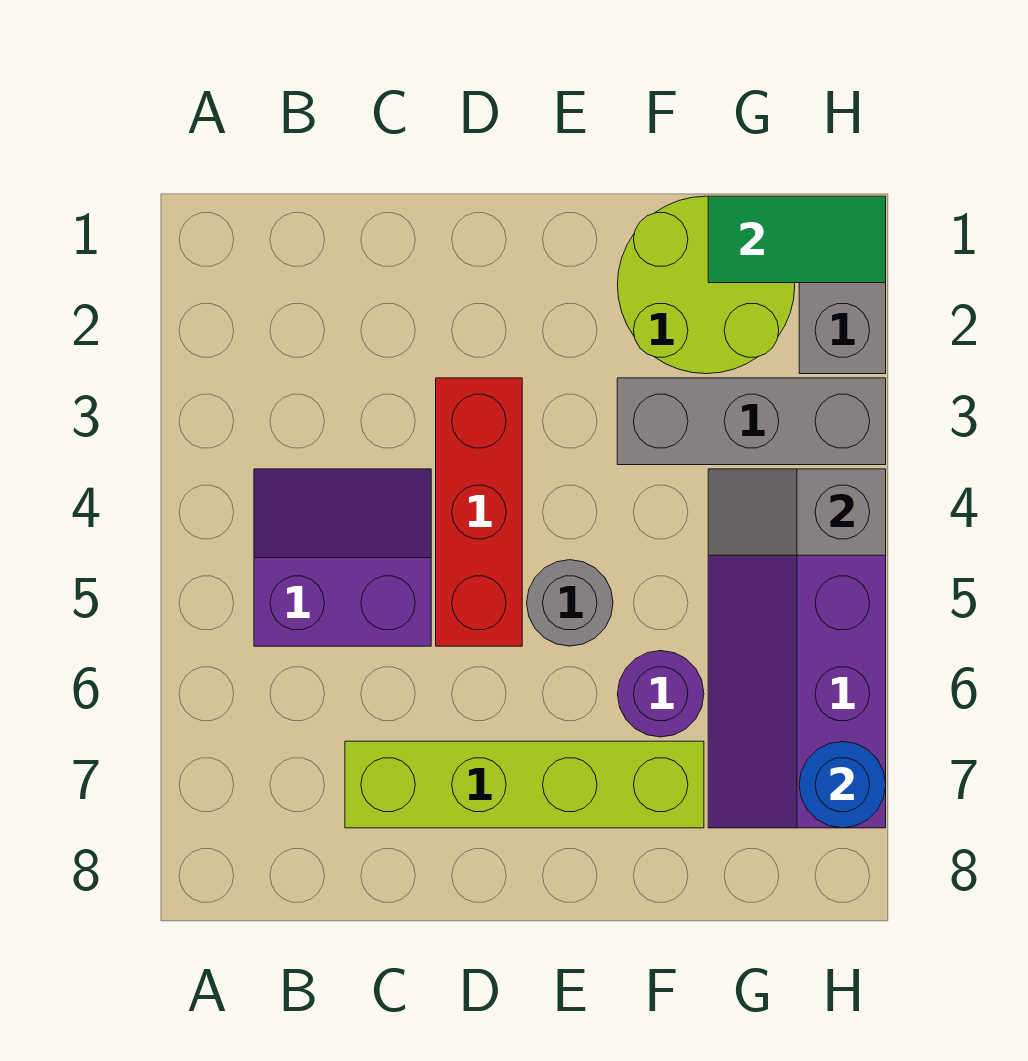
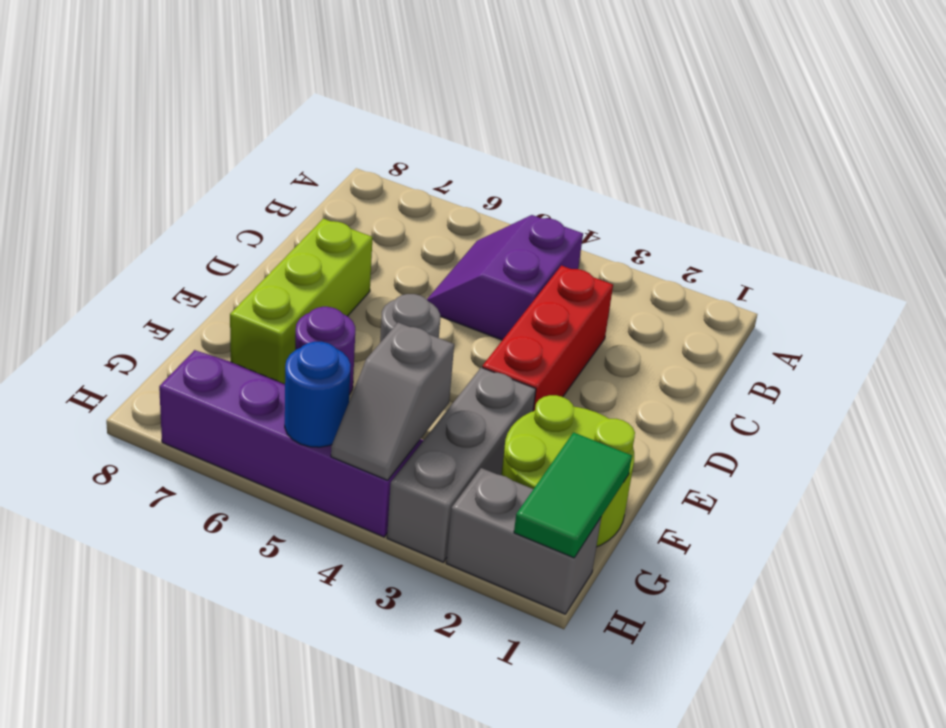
purple 2x2 slope [254,469,431,646] -> purple 2x2 slope turned to [427,215,583,340]
lime 1x4 brick [345,741,704,828] -> lime 1x3 brick [230,219,373,384]
red 1x3 brick [436,378,522,646] -> red 1x3 brick turned to [482,266,613,411]
grey 1x2 slope [708,469,886,555] -> grey 1x2 slope turned to [331,322,454,480]
blue 1x1 round brick [799,741,886,828] -> blue 1x1 round brick moved to [285,342,351,447]

